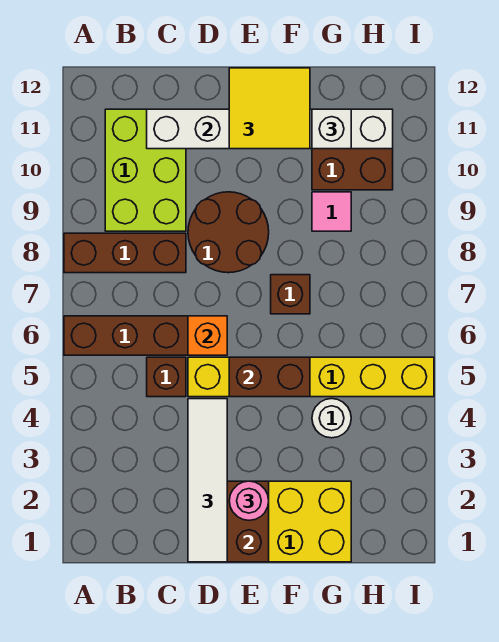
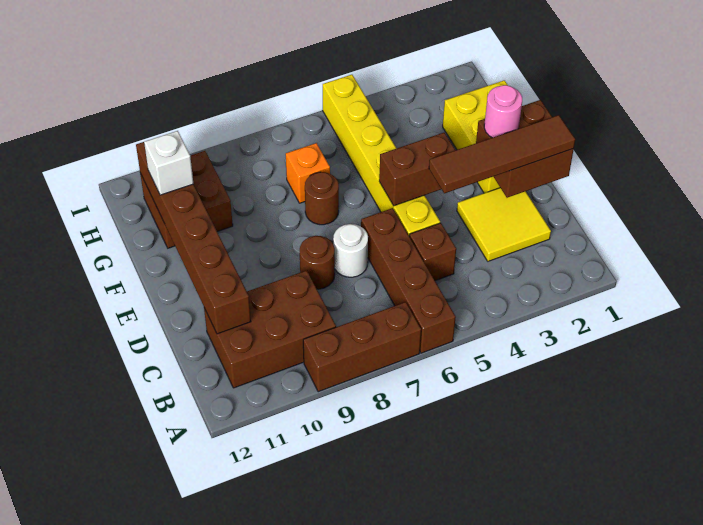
brown 1x3 brick [64,233,186,273] -> brown 1x3 brick turned to [303,302,421,392]
lime 2x3 brick [105,109,186,231] -> brown 2x3 brick [204,270,336,388]
white 1x6 brick [147,109,393,149] -> brown 1x6 brick [136,142,251,334]
white 1x4 tile [188,399,227,562] -> brown 1x4 tile [429,115,575,193]
orange 1x1 brick [188,316,227,355] -> orange 1x1 brick moved to [286,143,330,203]
brown 2x2 round brick [188,192,269,273] -> brown 1x1 round brick [300,236,335,289]
brown 1x2 brick [229,357,310,397] -> brown 1x2 brick turned to [379,133,455,206]
yellow 2x2 tile [229,68,310,149] -> yellow 2x2 tile moved to [457,188,551,261]
brown 1x1 brick [271,275,310,314] -> brown 1x1 round brick [305,172,339,225]
white 1x1 round brick [312,399,351,438] -> white 1x1 round brick moved to [333,224,368,277]
pink 1x1 tile [312,192,351,231] -> none

